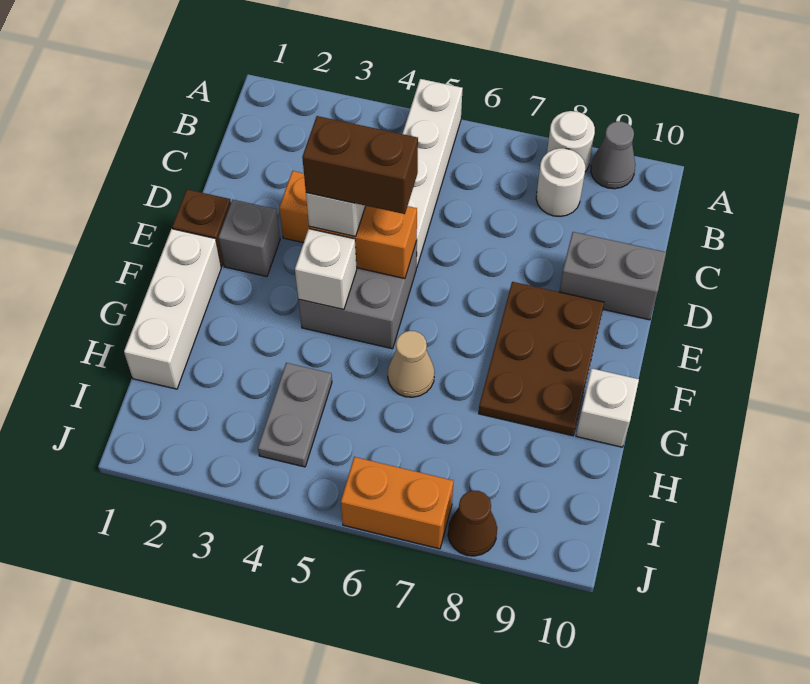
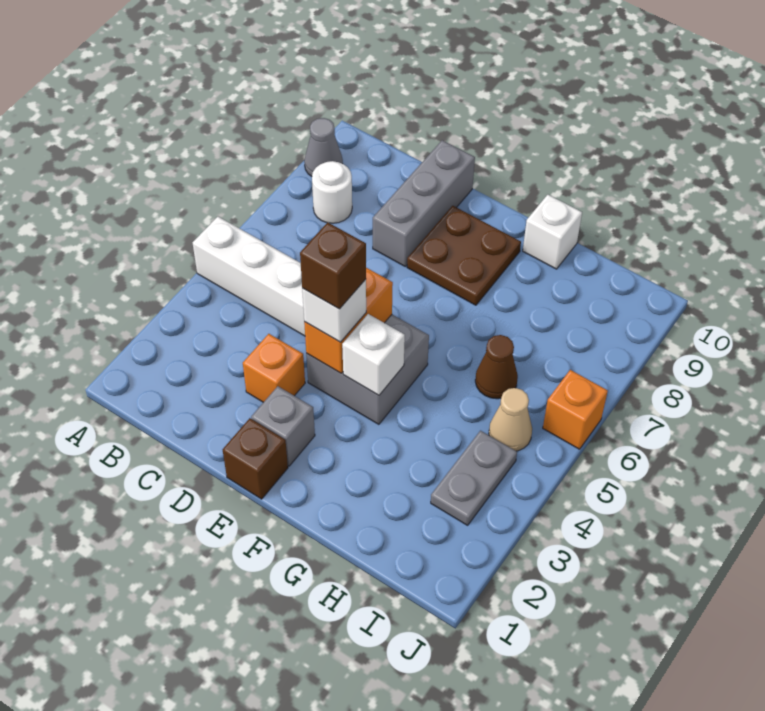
white 1x1 round brick [547,111,595,172] -> none
grey 1x2 brick [559,232,666,320] -> grey 1x3 brick [373,140,475,266]
brown 1x2 brick [302,116,418,214] -> brown 1x1 brick [300,222,366,309]
brown 2x3 plate [479,282,604,436] -> brown 2x2 plate [407,206,521,305]
white 1x3 brick [124,229,221,389] -> none
tan 1x1 cone [388,331,435,397] -> tan 1x1 cone moved to [489,388,532,451]
grey 1x2 plate [258,363,332,467] -> grey 1x2 plate turned to [431,431,517,525]
orange 1x2 brick [341,457,453,549] -> orange 1x1 brick [543,370,608,449]
brown 1x1 cone [448,490,497,556] -> brown 1x1 cone moved to [475,335,518,399]

